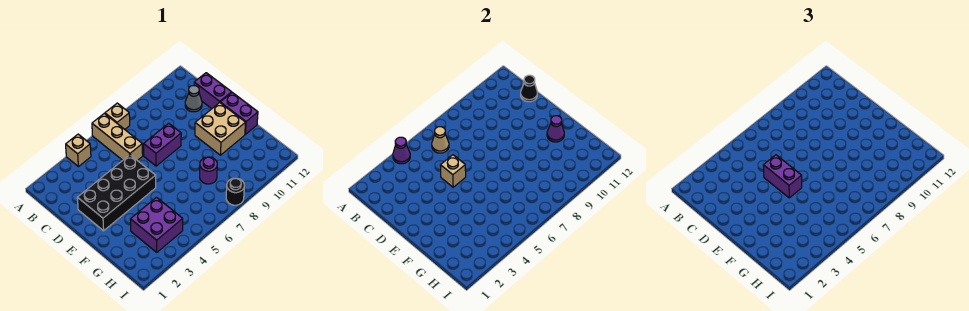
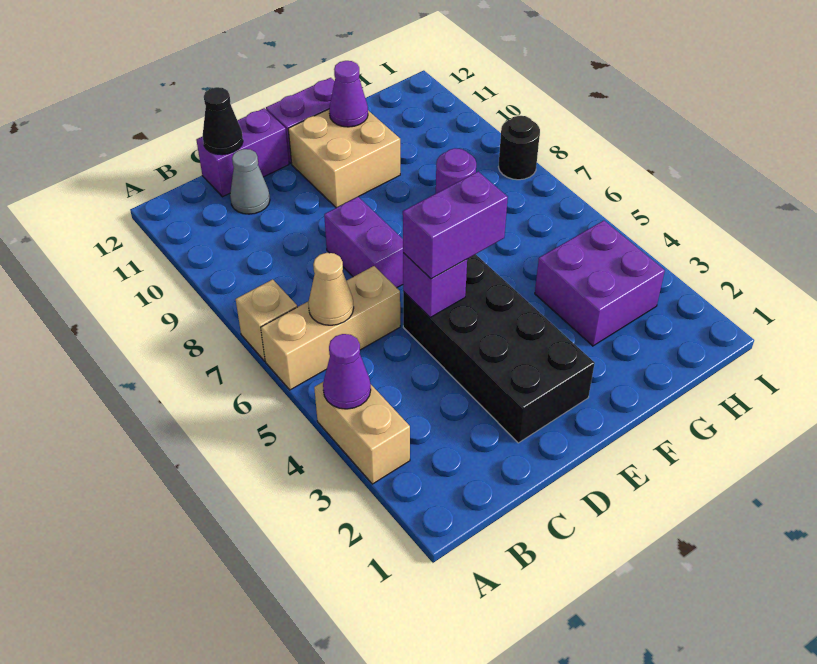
tan 1x1 brick [66,134,91,167] -> tan 1x2 brick [314,382,410,484]
tan 1x1 brick [440,155,466,187] -> purple 1x1 brick [403,253,467,317]

